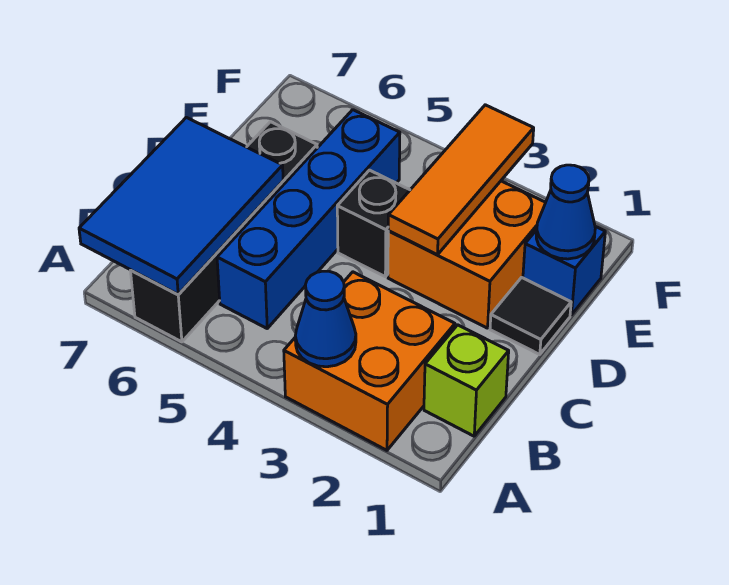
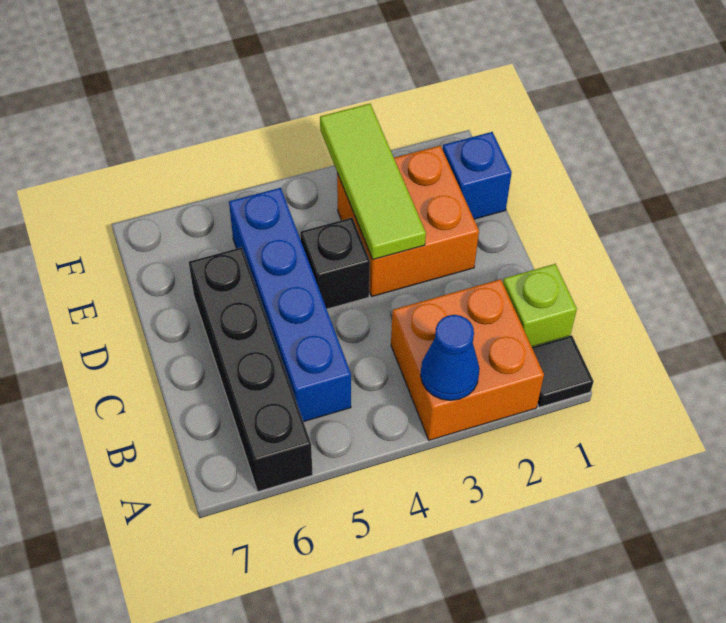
blue 2x3 tile [79,117,283,295] -> none
black 1x1 tile [490,278,571,355] -> black 1x1 tile moved to [532,335,594,407]
orange 1x3 tile [388,105,534,255] -> lime 1x3 tile [320,104,426,260]
blue 1x1 cone [536,165,595,259] -> none

